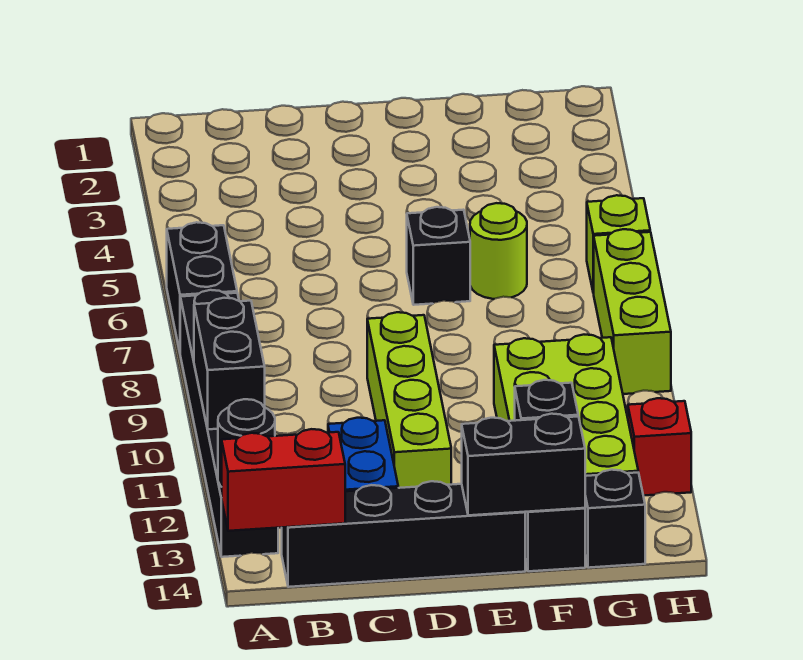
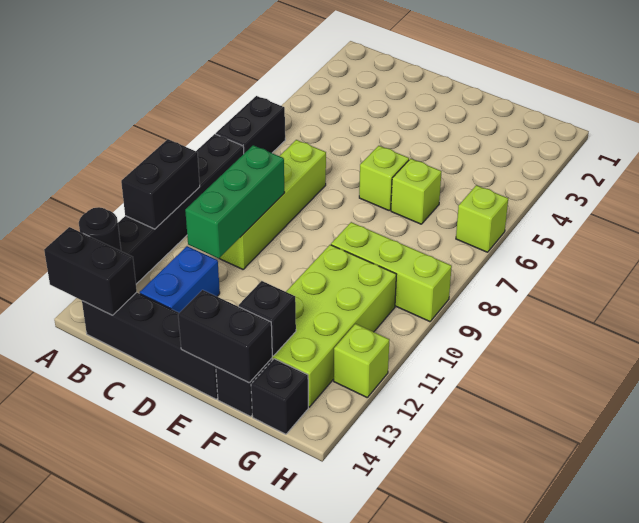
red 1x2 brick [222,429,345,531] -> black 1x2 brick [44,227,137,315]
none -> green 1x3 brick [185,145,285,258]
lime 1x4 brick [367,312,451,488] -> lime 1x4 brick moved to [219,140,326,269]
black 1x1 brick [407,207,470,305] -> lime 1x1 brick [359,146,409,210]
lime 1x1 round brick [470,203,527,299] -> lime 1x1 brick [391,159,442,224]
lime 1x3 brick [594,229,671,394] -> lime 1x3 brick turned to [331,222,452,322]
red 1x1 brick [628,398,691,496] -> lime 1x1 brick [334,324,389,397]

